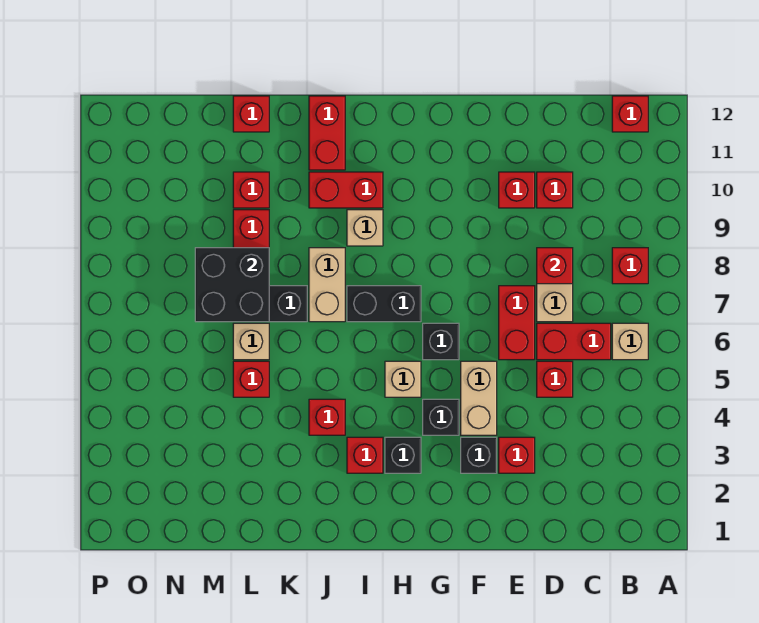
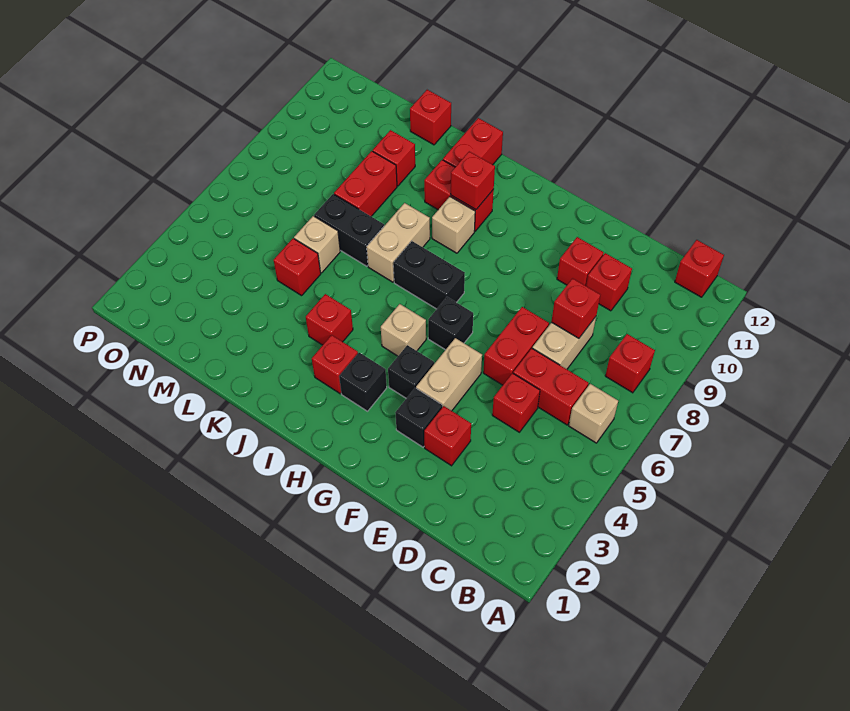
none -> red 1x1 brick [451,151,495,210]
black 2x2 brick [195,248,269,322] -> none

